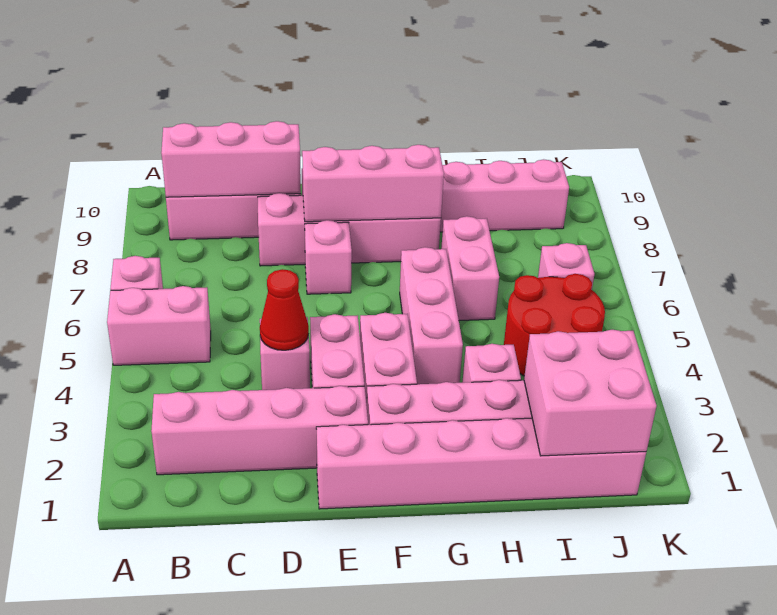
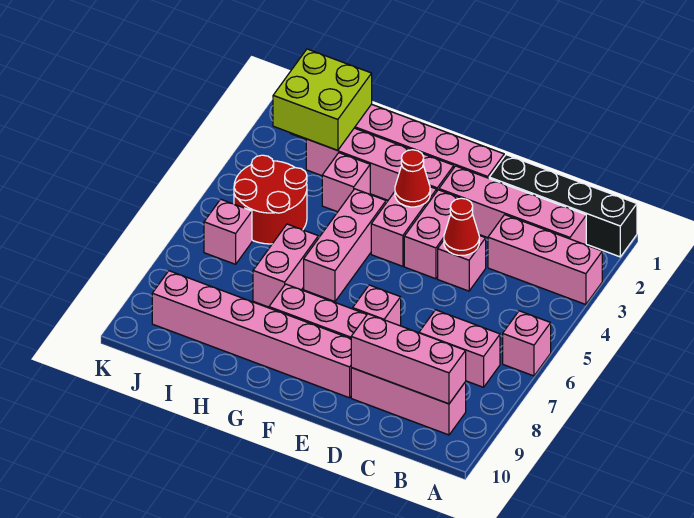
none -> black 1x4 brick [489,155,637,257]
pink 1x2 brick [107,286,211,365] -> pink 1x2 brick moved to [419,310,500,387]
pink 1x3 brick [302,145,444,222] -> pink 1x3 brick moved to [488,215,602,305]
none -> red 1x1 cone [395,150,430,207]
pink 2x2 brick [524,330,656,456] -> lime 2x2 brick [273,49,372,150]

